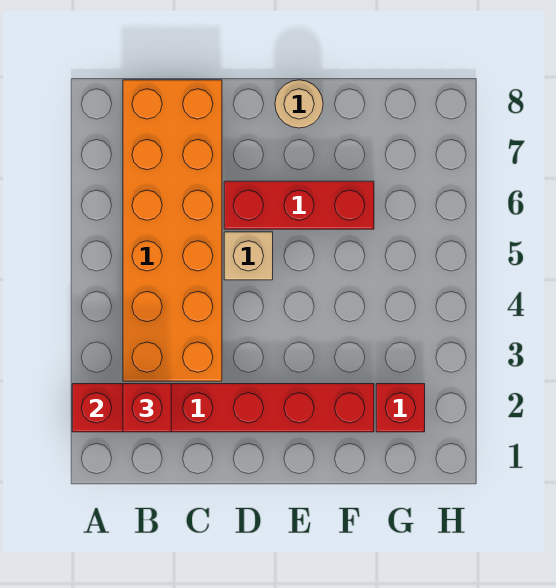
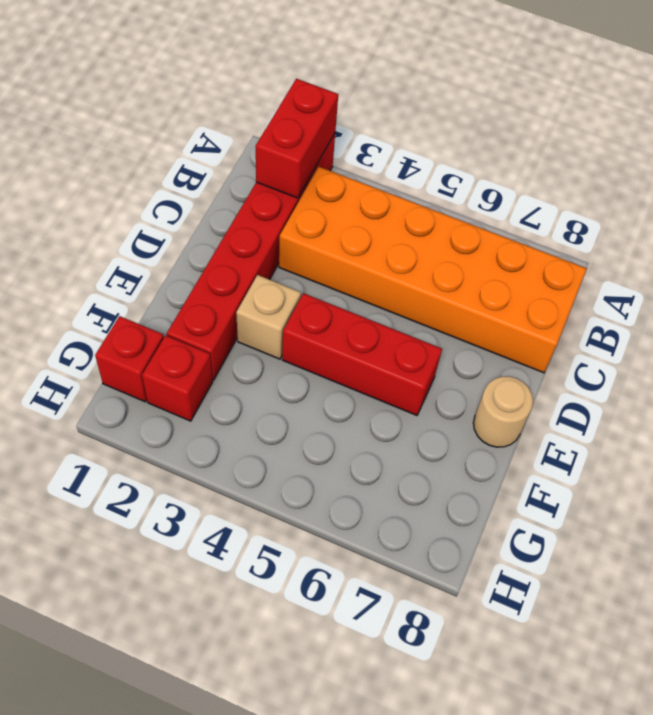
red 1x1 brick [123,384,171,432] -> red 1x1 brick moved to [95,316,164,402]
tan 1x1 brick [224,232,273,280] -> tan 1x1 brick moved to [236,275,301,359]
red 1x3 brick [224,181,374,229] -> red 1x3 brick turned to [282,293,442,415]

